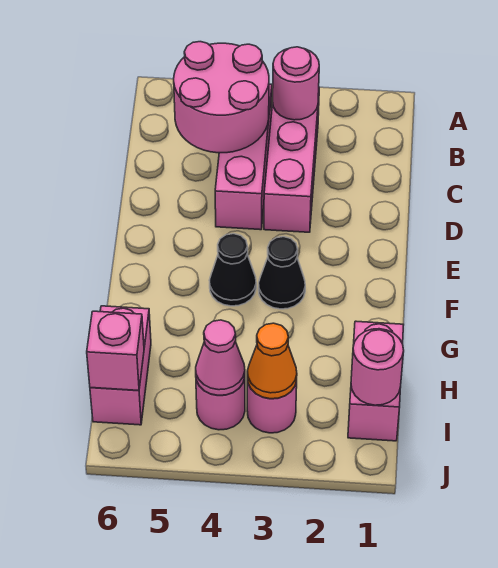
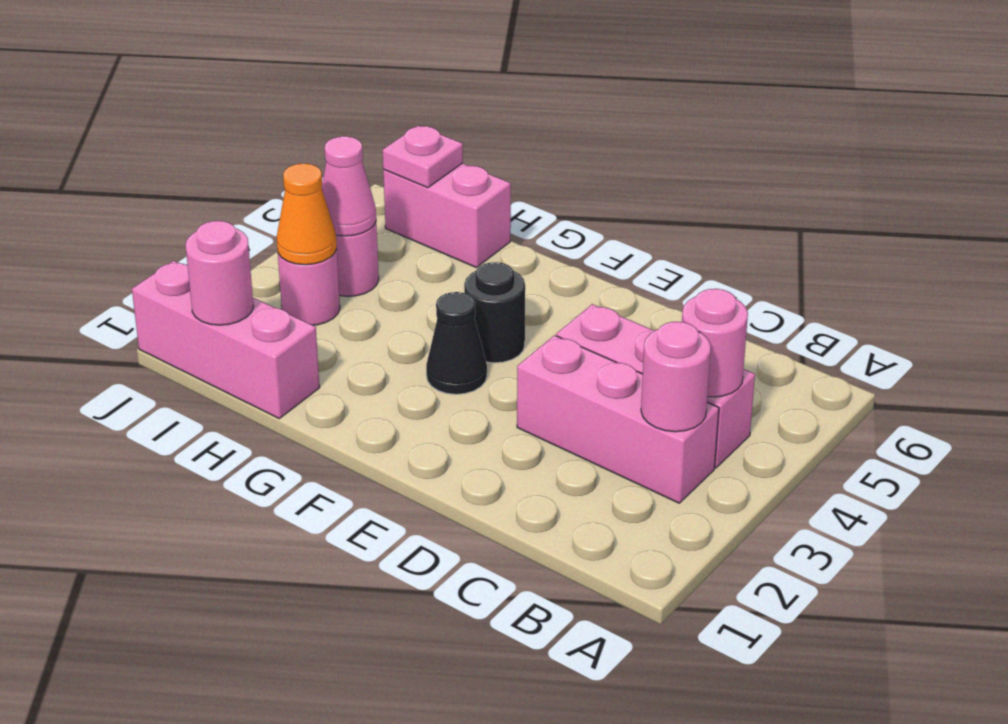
pink 2x2 round brick [174,42,269,153] -> pink 1x1 round brick [682,289,748,397]
black 1x1 cone [210,234,256,306] -> black 1x1 round brick [464,262,525,363]
pink 1x2 brick [348,321,404,441] -> pink 1x3 brick [132,261,320,418]
pink 1x1 brick [87,311,144,391] -> pink 1x1 plate [383,126,463,188]

